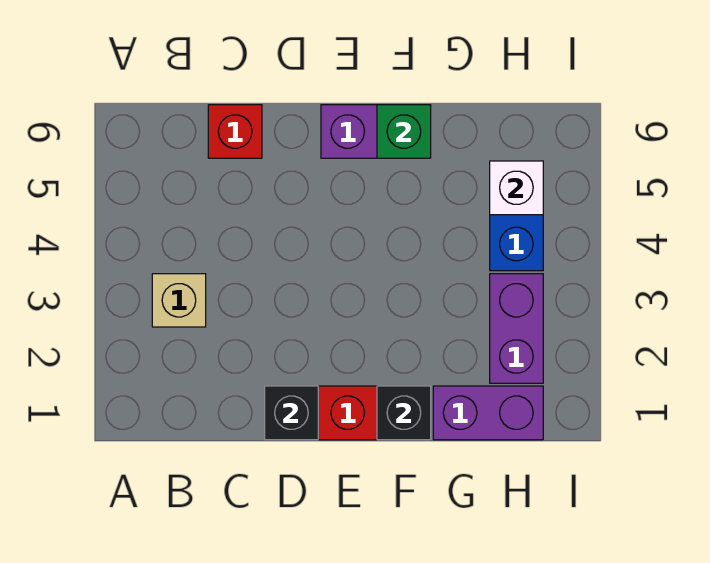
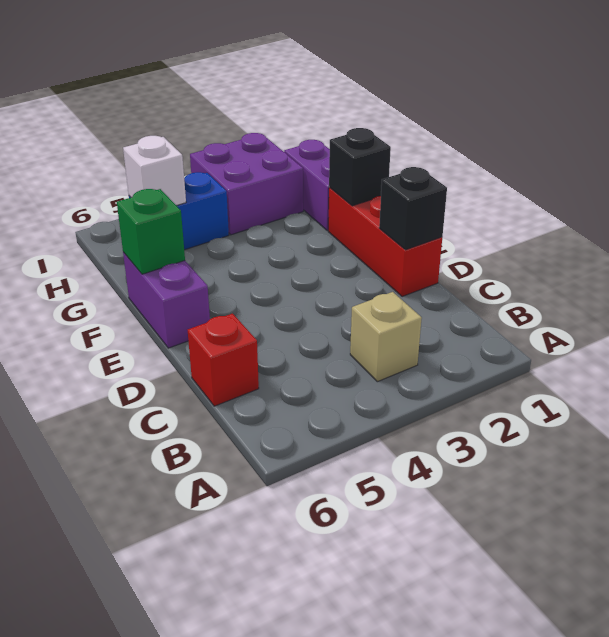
purple 1x2 brick [490,274,543,383] -> purple 2x2 brick [190,133,303,235]

